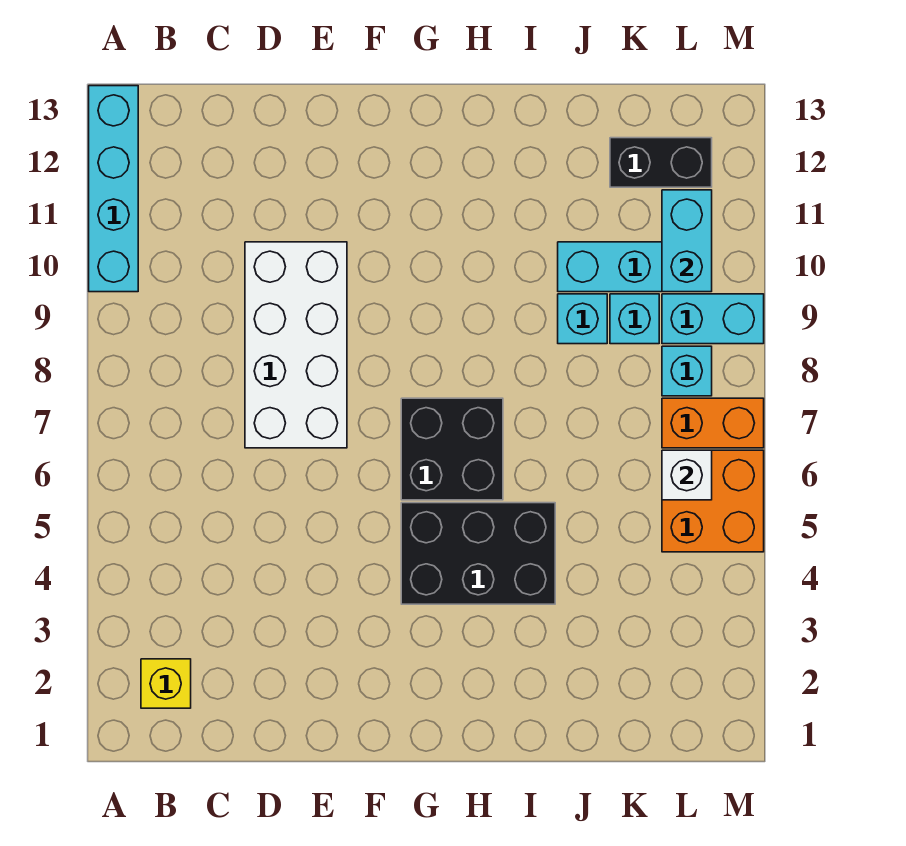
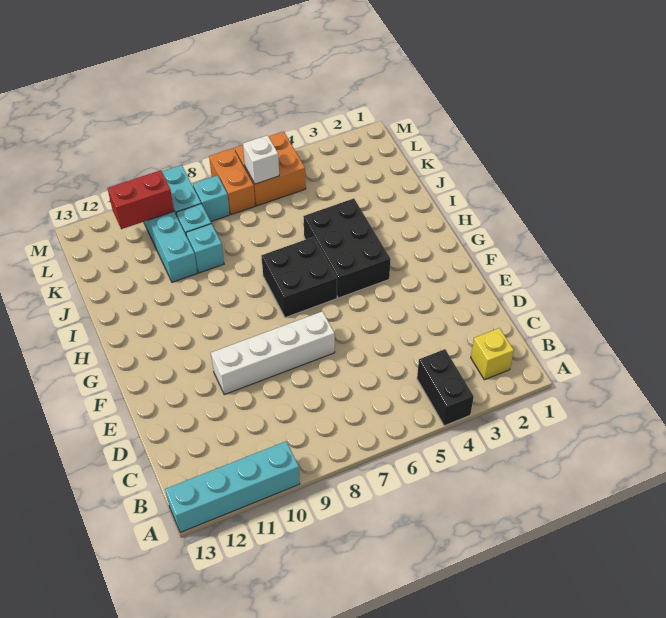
white 2x4 brick [245,242,347,448] -> white 1x4 brick [211,311,335,395]
black 1x2 brick [610,138,712,187] -> black 1x2 brick moved to [417,349,474,426]
cyan 1x2 brick [662,190,712,292] -> red 1x2 brick [107,170,174,229]

